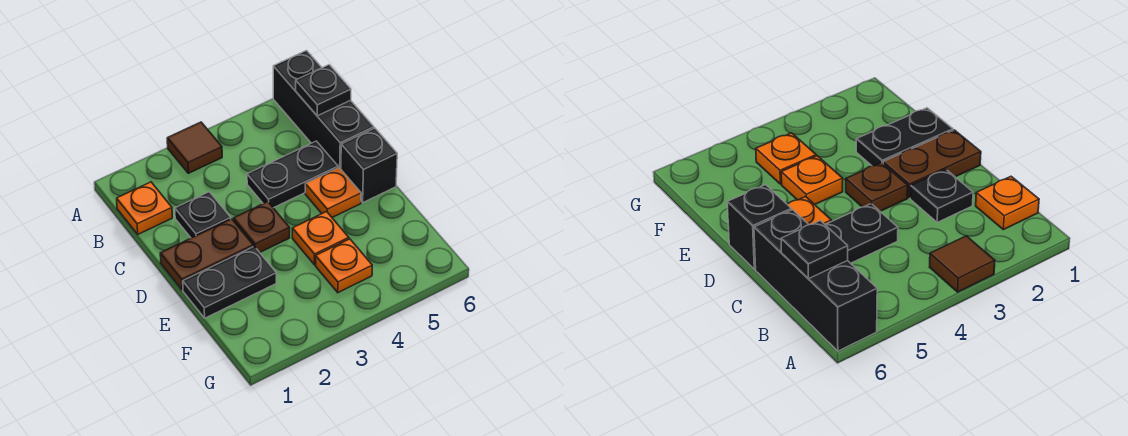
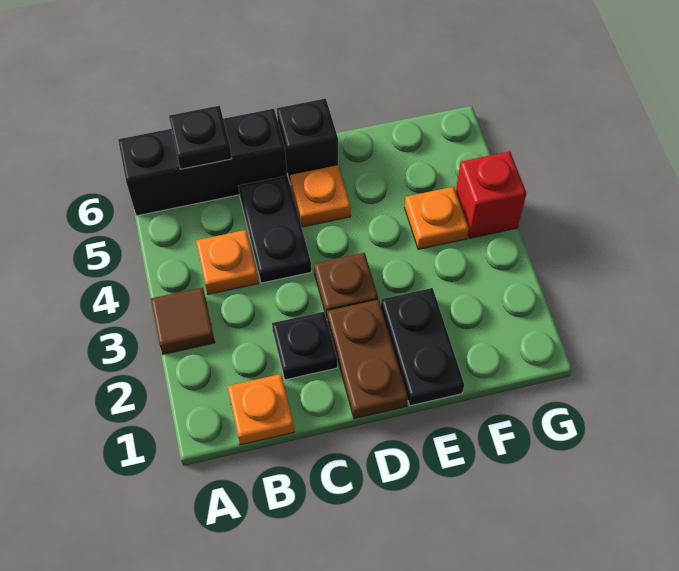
orange 1x1 plate [292,212,349,265] -> orange 1x1 plate moved to [196,230,258,294]
none -> red 1x1 brick [456,151,527,238]

